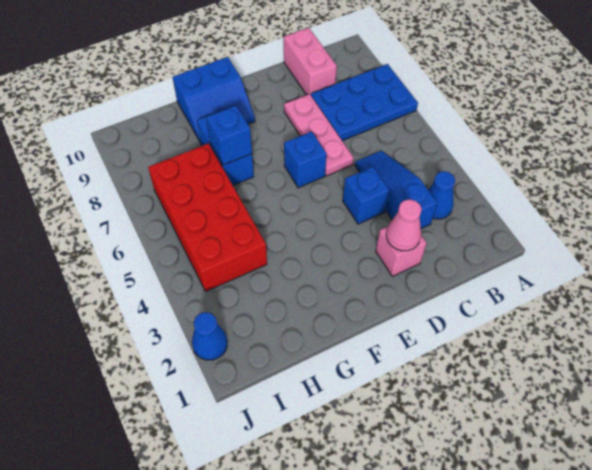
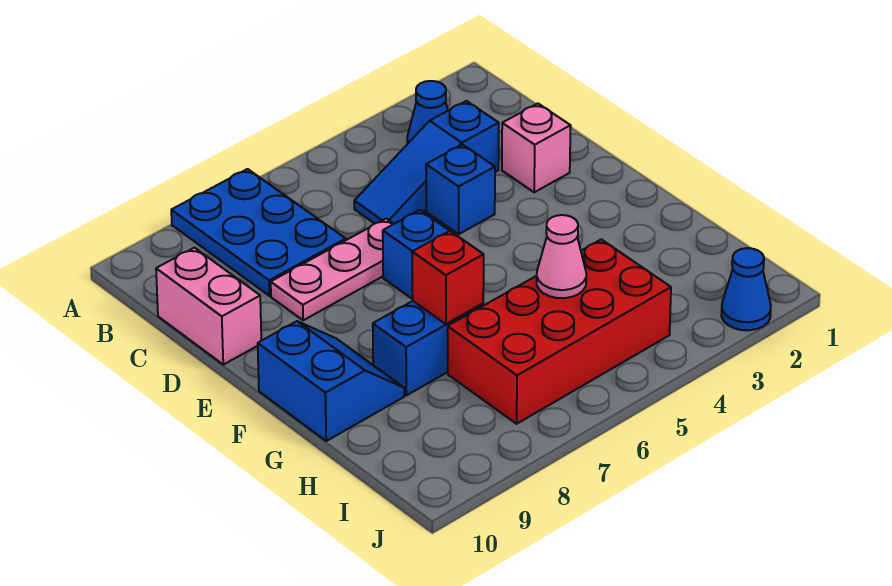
pink 1x2 brick [284,28,337,95] -> pink 1x2 brick turned to [156,248,261,365]
pink 1x1 cone [386,199,422,251] -> pink 1x1 cone moved to [537,215,586,298]
blue 1x1 brick [206,106,252,165] -> red 1x1 brick [412,231,484,324]

